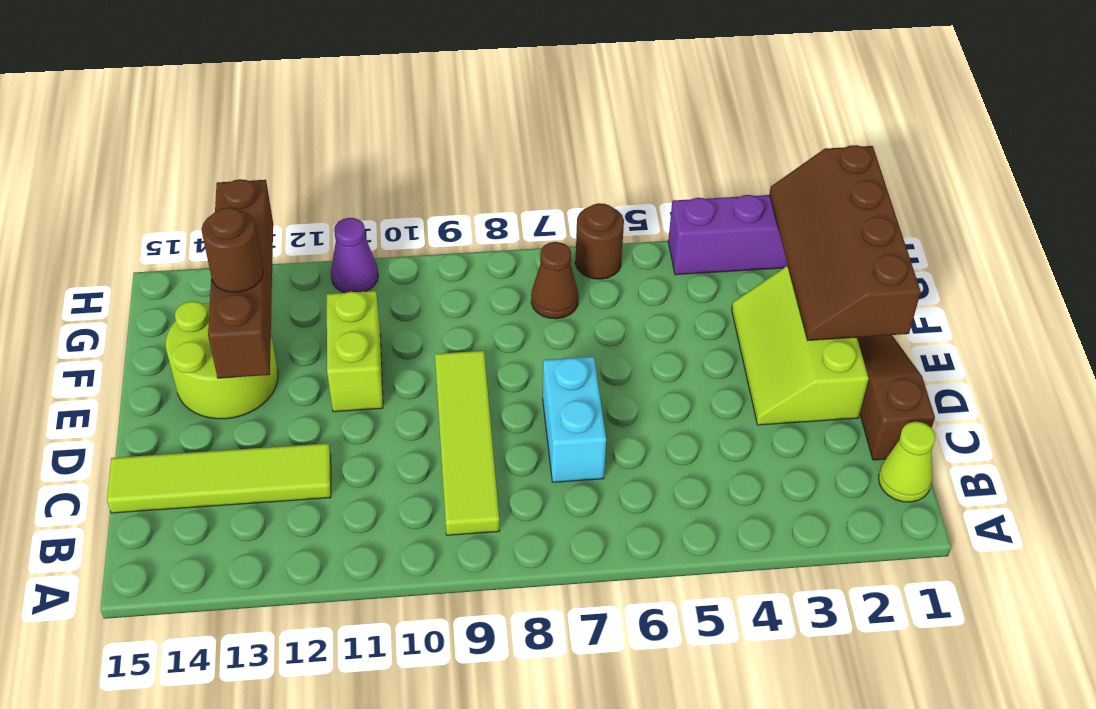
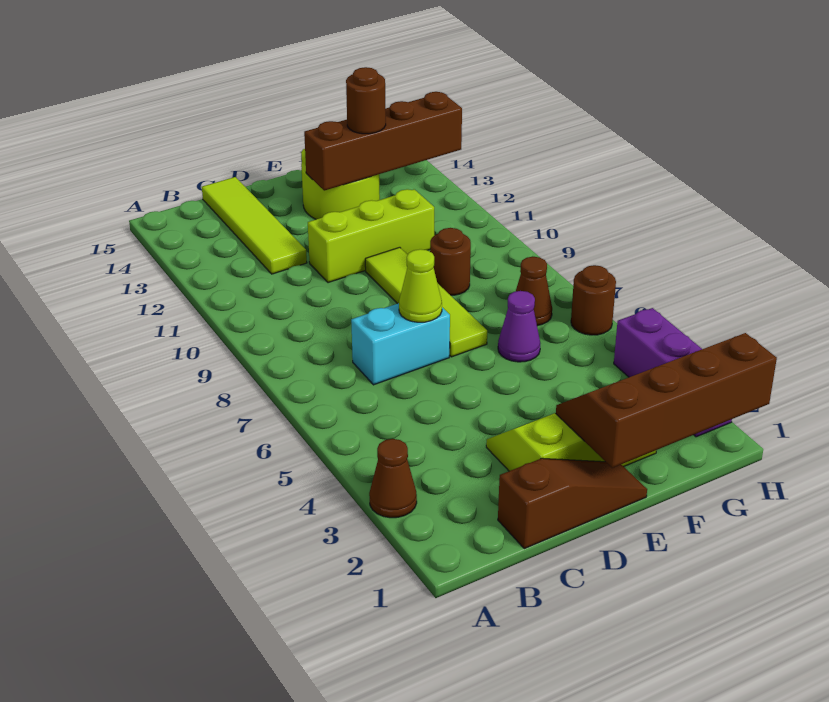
none -> brown 1x1 cone [369,439,417,518]
lime 1x1 cone [879,422,935,502] -> lime 1x1 cone moved to [399,249,442,322]
lime 1x4 tile [435,351,500,535] -> lime 1x4 tile turned to [365,247,487,357]
lime 1x2 brick [327,291,383,412] -> lime 1x3 brick [308,189,434,283]
none -> brown 1x1 round brick [430,228,471,295]
purple 1x1 cone [331,218,378,293] -> purple 1x1 cone moved to [498,291,540,362]

